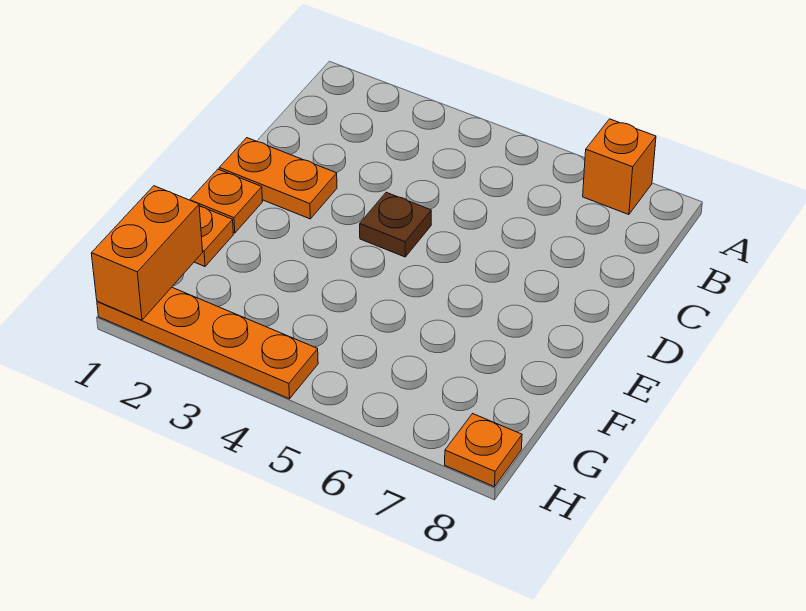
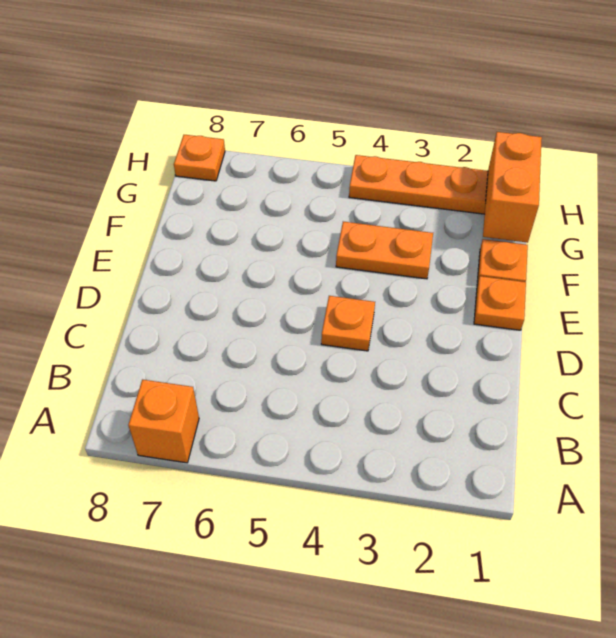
orange 1x2 plate [219,138,337,219] -> orange 1x2 plate moved to [336,222,433,279]
brown 1x1 plate [360,192,431,257] -> orange 1x1 plate [321,296,375,351]

